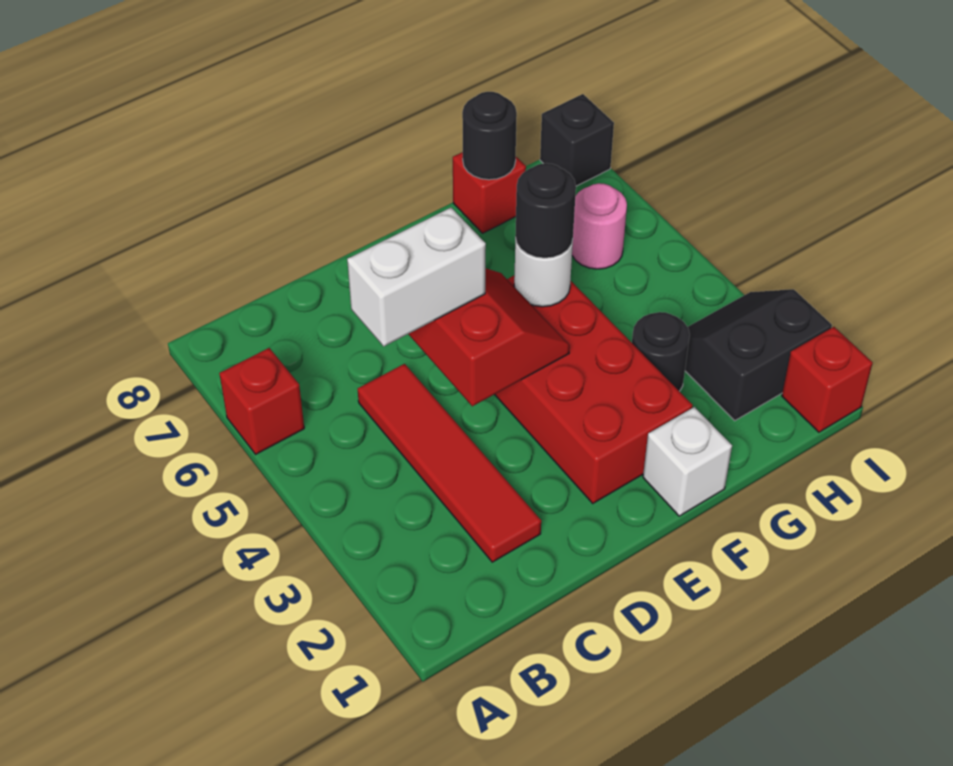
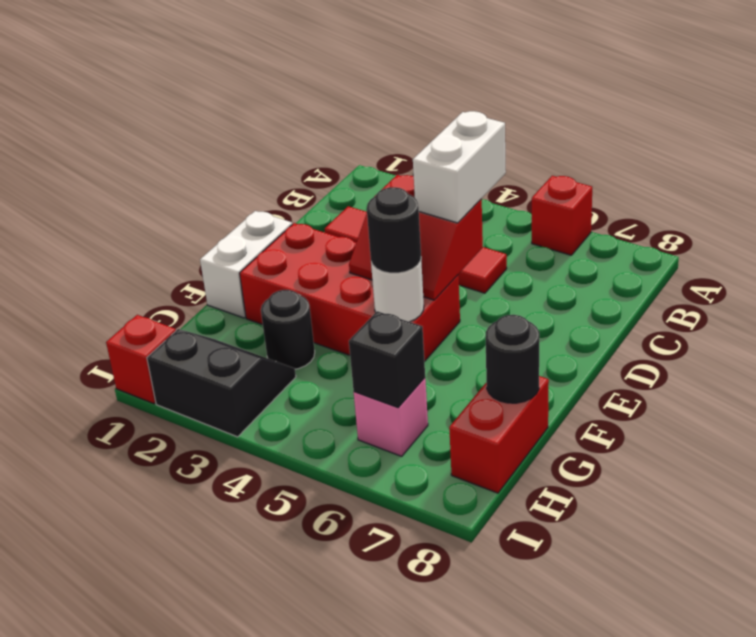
white 1x1 brick [643,407,732,516] -> white 1x2 brick [200,211,292,318]
red 1x1 brick [453,152,526,233] -> red 1x2 brick [449,376,549,493]
black 2x2 slope [685,289,832,420] -> black 2x2 slope turned to [147,329,296,437]
pink 1x1 round brick [572,183,627,269] -> pink 1x1 brick [354,378,428,456]
black 1x1 brick [540,94,614,186] -> black 1x1 brick moved to [349,311,425,408]

